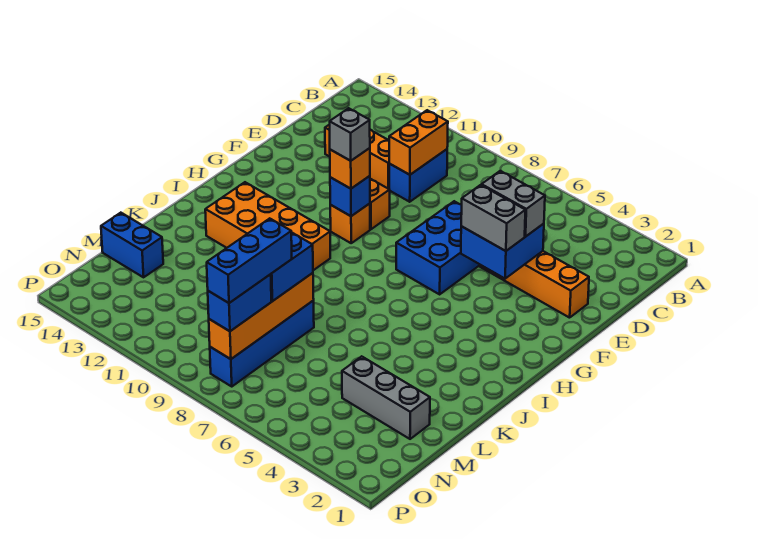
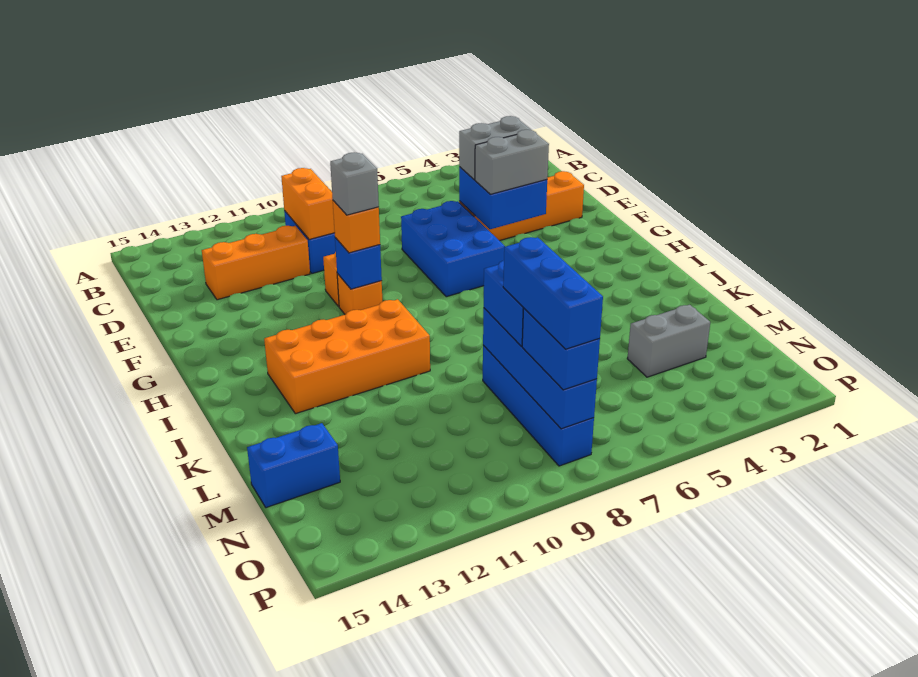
orange 1x4 brick [209,273,314,359] -> blue 1x4 brick [483,308,597,429]
grey 1x3 brick [342,356,430,439] -> grey 1x2 brick [627,305,710,377]

